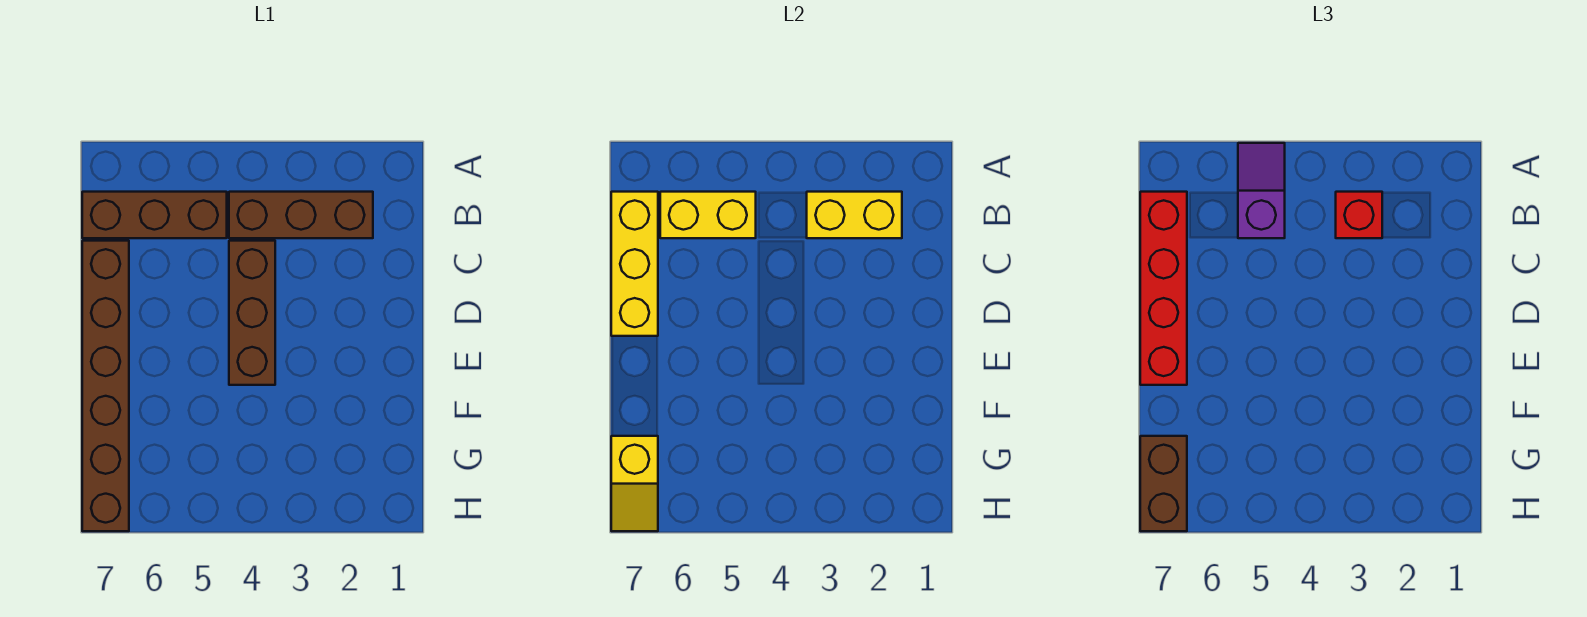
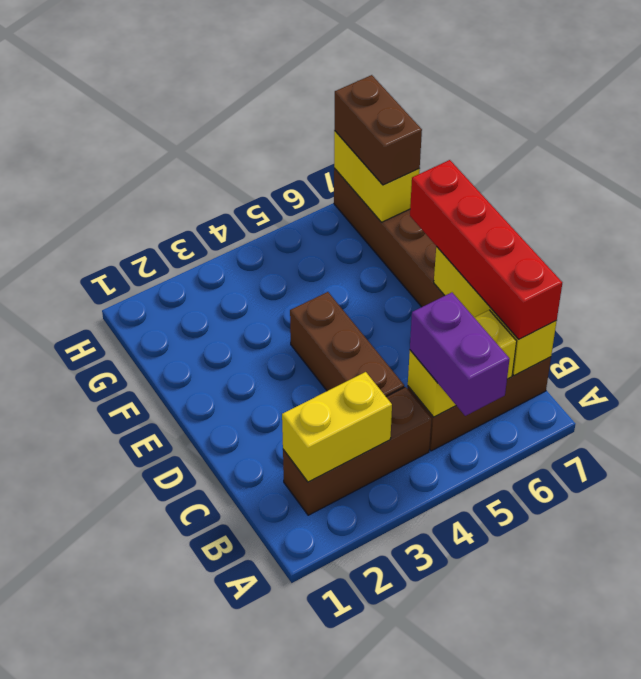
purple 1x2 slope [1238,143,1285,238] -> purple 1x2 brick [410,293,509,416]
red 1x1 brick [1336,192,1382,238] -> none
yellow 1x2 slope [611,436,658,531] -> yellow 1x2 brick [334,131,420,222]

